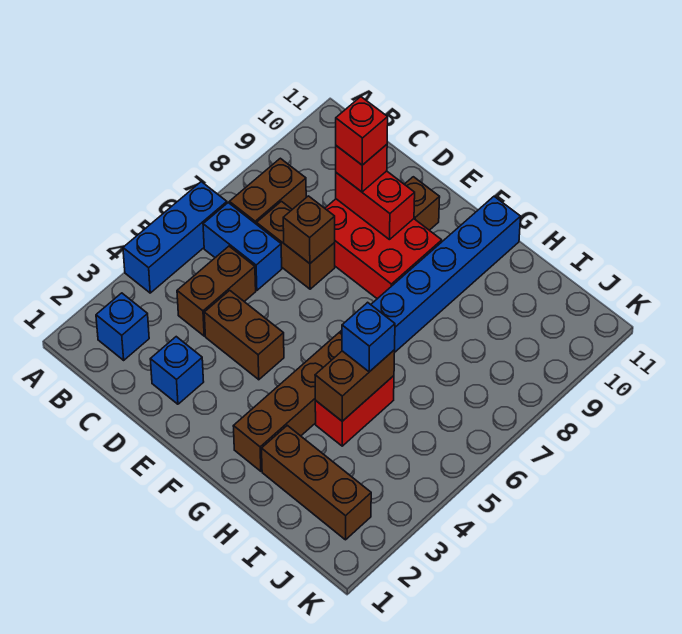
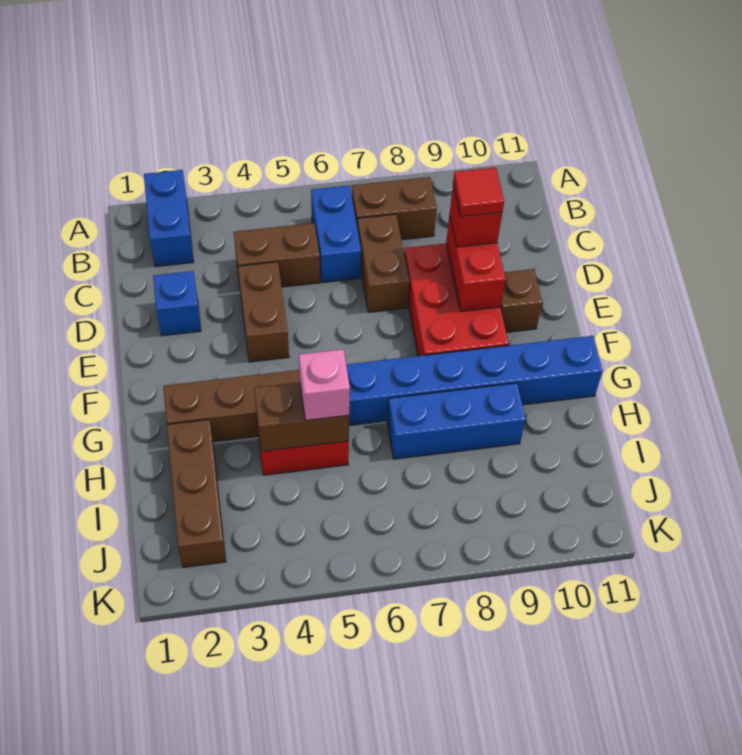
blue 1x3 brick [123,182,227,293] -> blue 1x3 brick moved to [387,383,525,459]
blue 1x1 brick [96,293,149,360] -> blue 1x2 brick [144,170,193,267]
brown 1x1 brick [283,196,335,263] -> none
red 1x1 brick [336,97,388,165] -> red 1x1 tile [453,167,504,216]
blue 1x1 brick [342,302,395,372] -> pink 1x1 brick [299,349,350,420]

